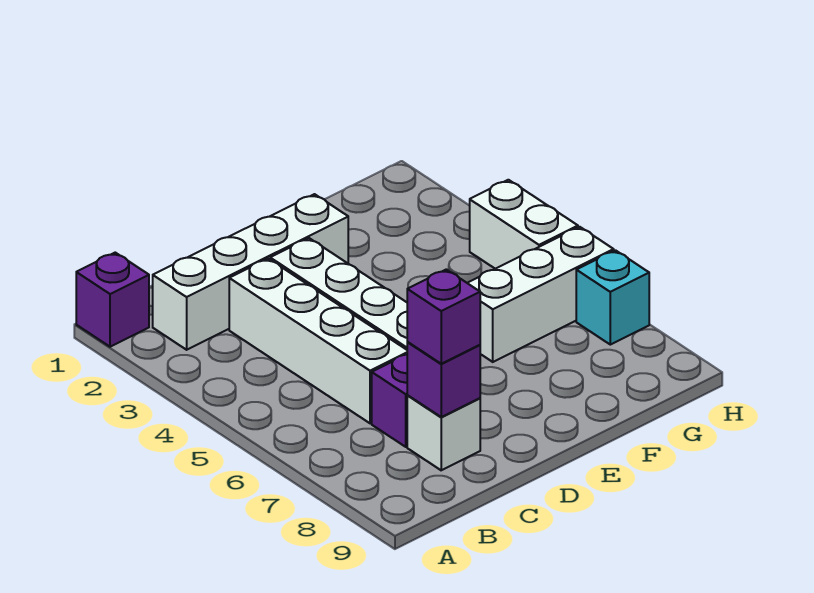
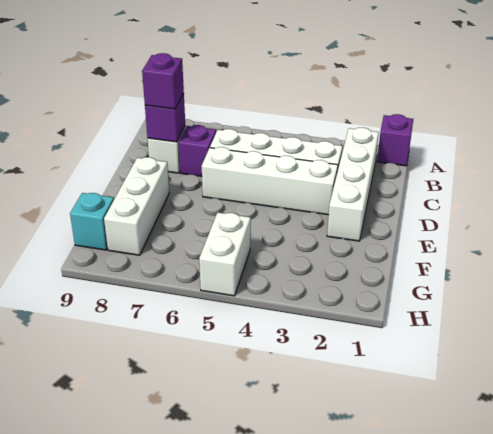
white 1x3 brick [468,227,614,362] -> white 1x3 brick moved to [104,157,169,255]
white 1x2 brick [470,180,578,269] -> white 1x2 brick turned to [199,213,251,296]
cyan 1x1 brick [576,250,649,345] -> cyan 1x1 brick moved to [70,193,114,250]

